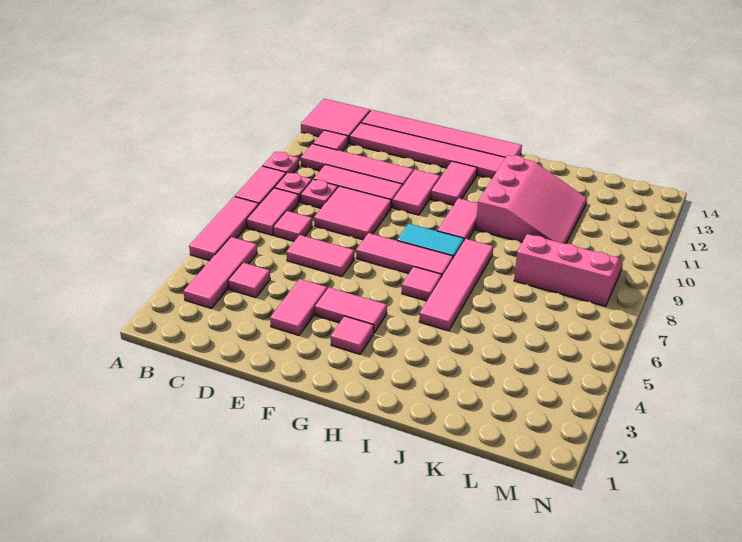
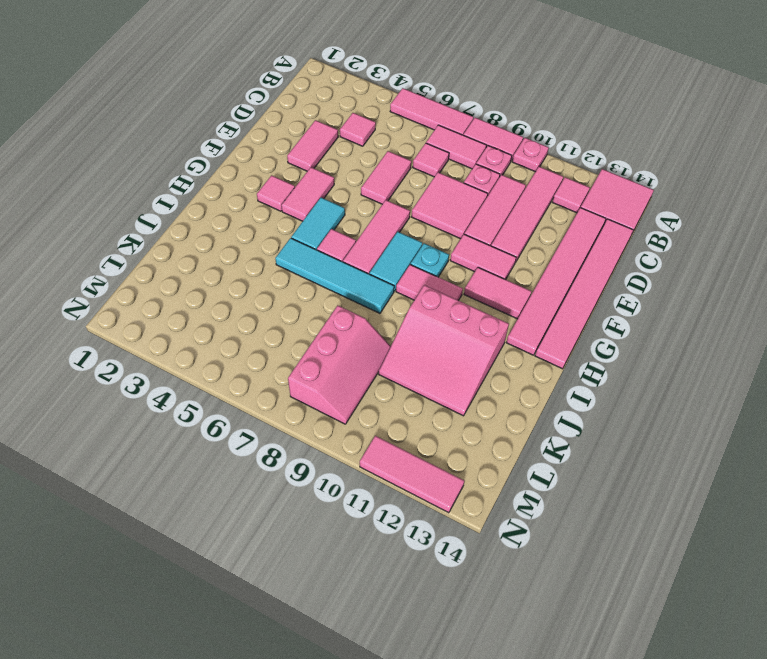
pink 1x3 tile [183,237,257,308] -> pink 1x3 tile moved to [360,436,464,513]
pink 1x2 tile [270,279,327,335] -> pink 1x2 tile turned to [287,120,338,171]
none -> cyan 1x2 tile [291,198,345,250]
none -> cyan 1x1 plate [411,243,449,277]
pink 1x4 tile [419,239,493,331] -> cyan 1x4 tile [275,238,394,313]

